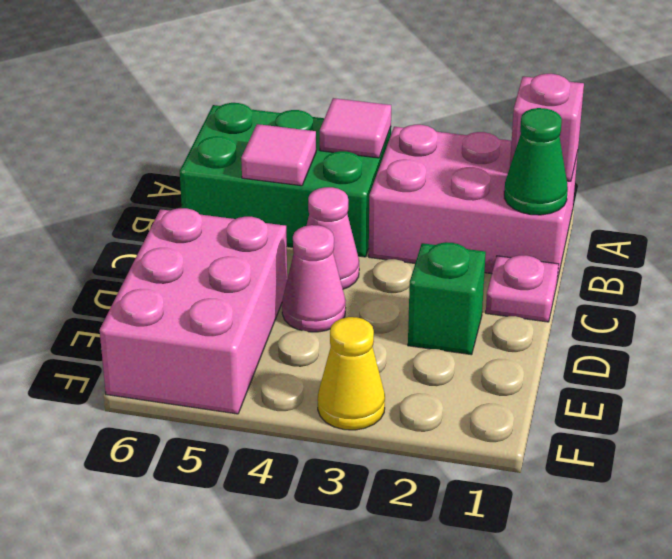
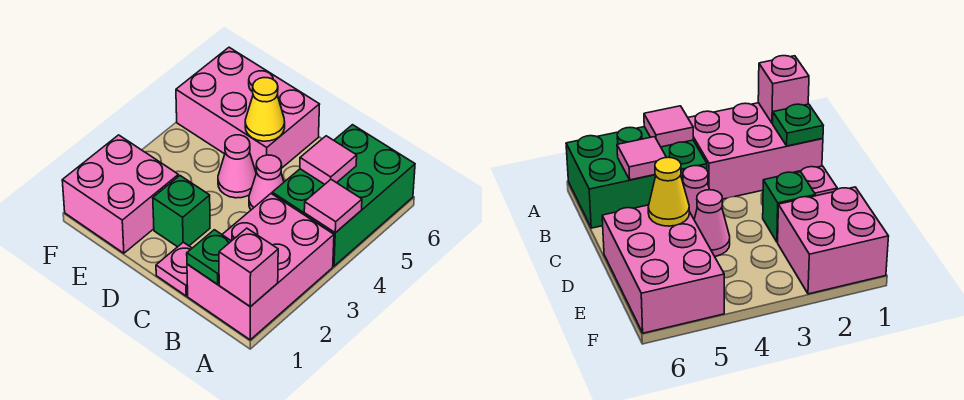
green 1x1 cone [504,108,568,215] -> green 1x1 plate [187,230,231,284]
none -> pink 2x2 brick [62,135,179,253]
yellow 1x1 cone [318,317,385,430] -> yellow 1x1 cone moved to [245,78,285,141]

